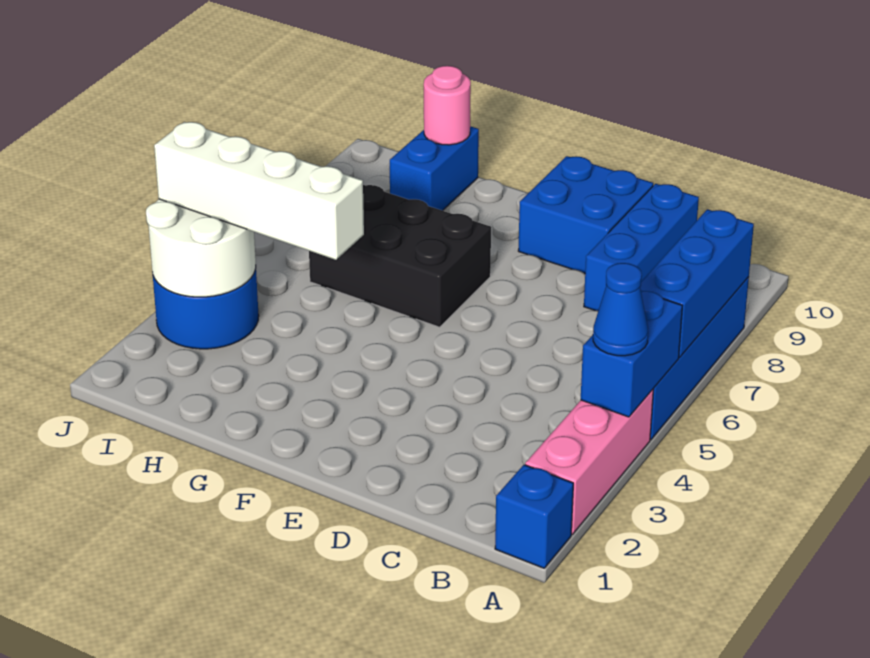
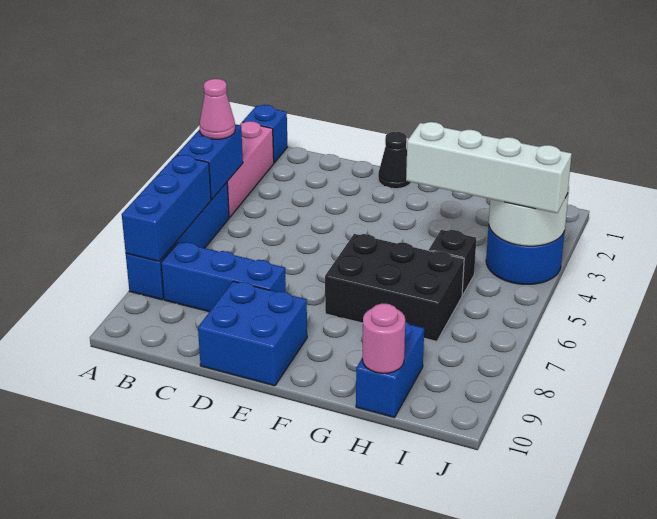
blue 1x1 cone [593,263,648,356] -> pink 1x1 cone [200,79,235,139]
blue 1x3 brick [584,184,699,311] -> blue 1x3 brick turned to [161,242,286,312]
none -> black 1x1 cone [378,132,411,189]
none -> black 1x1 brick [429,230,476,296]

